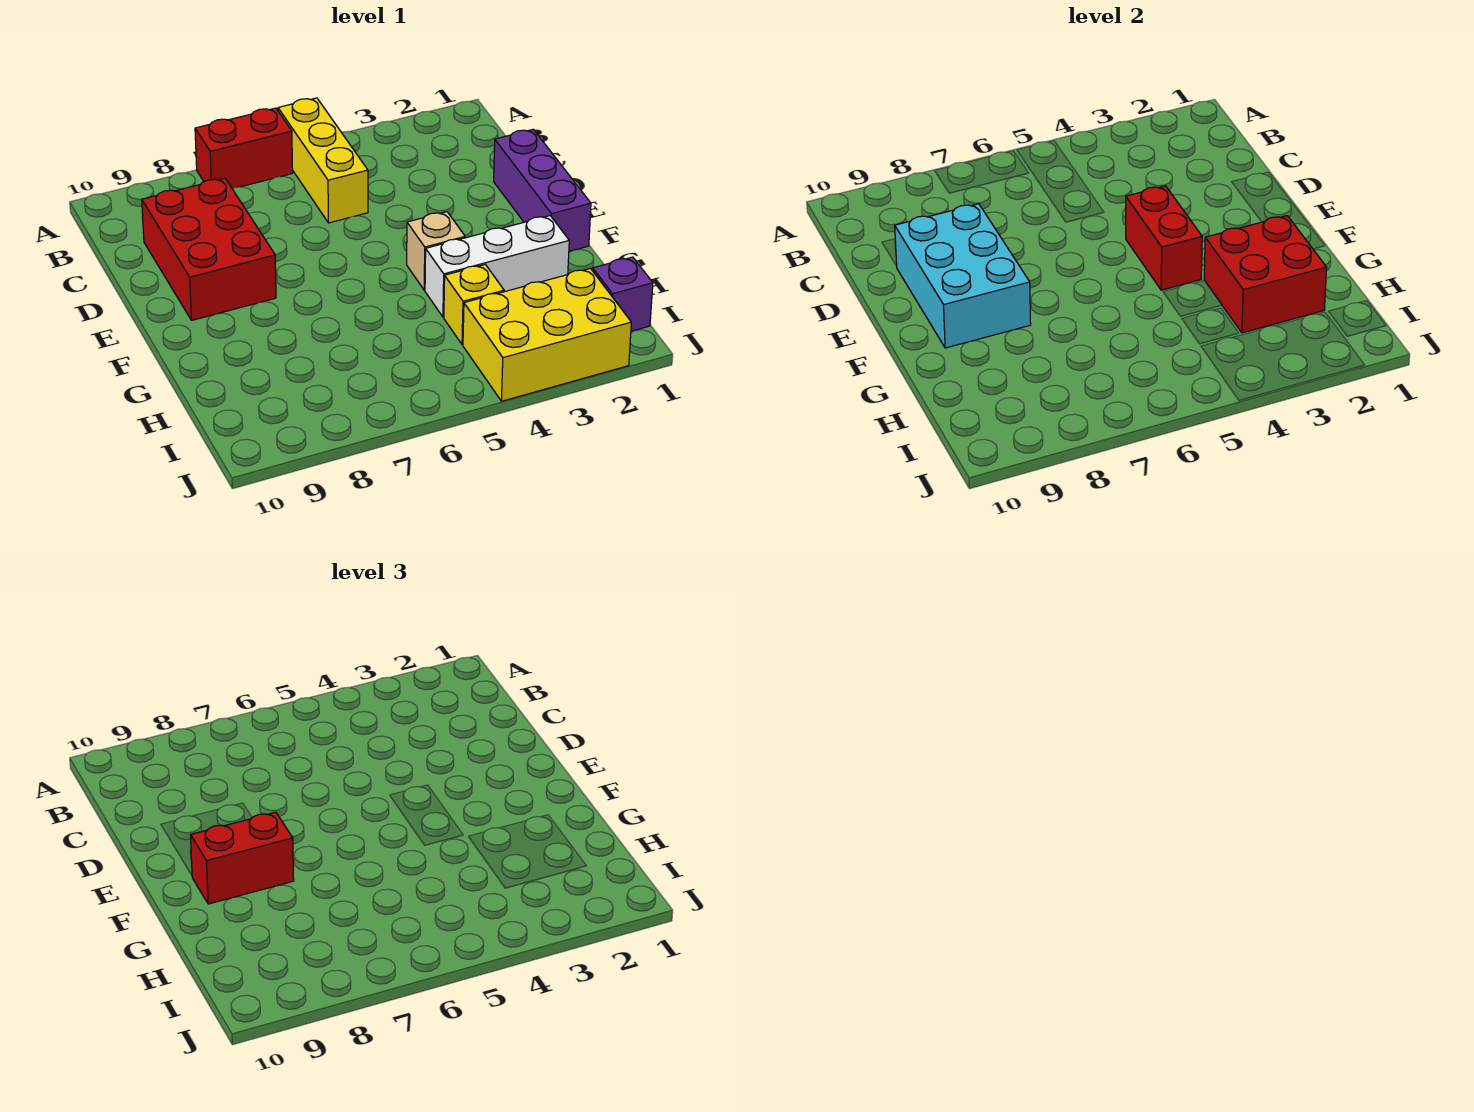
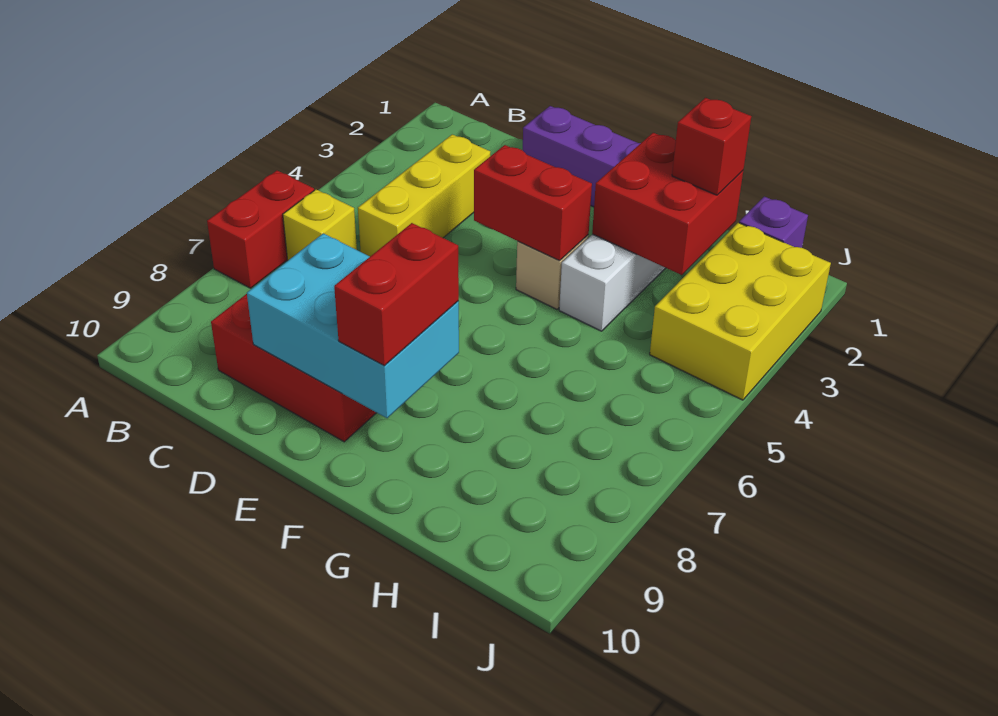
yellow 1x3 brick [278,98,368,223] -> yellow 1x3 brick turned to [358,134,490,256]
none -> red 1x1 brick [672,98,751,195]
yellow 1x1 brick [444,265,504,345] -> yellow 1x1 brick moved to [283,190,357,260]

